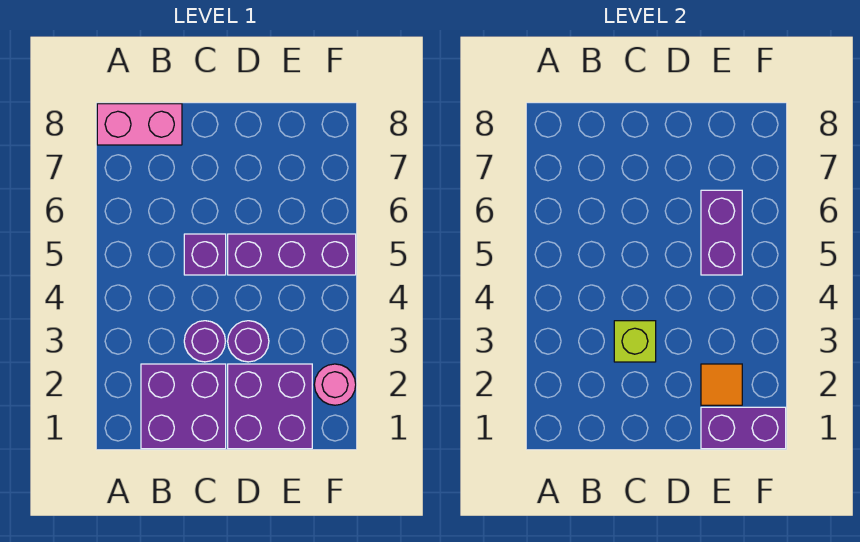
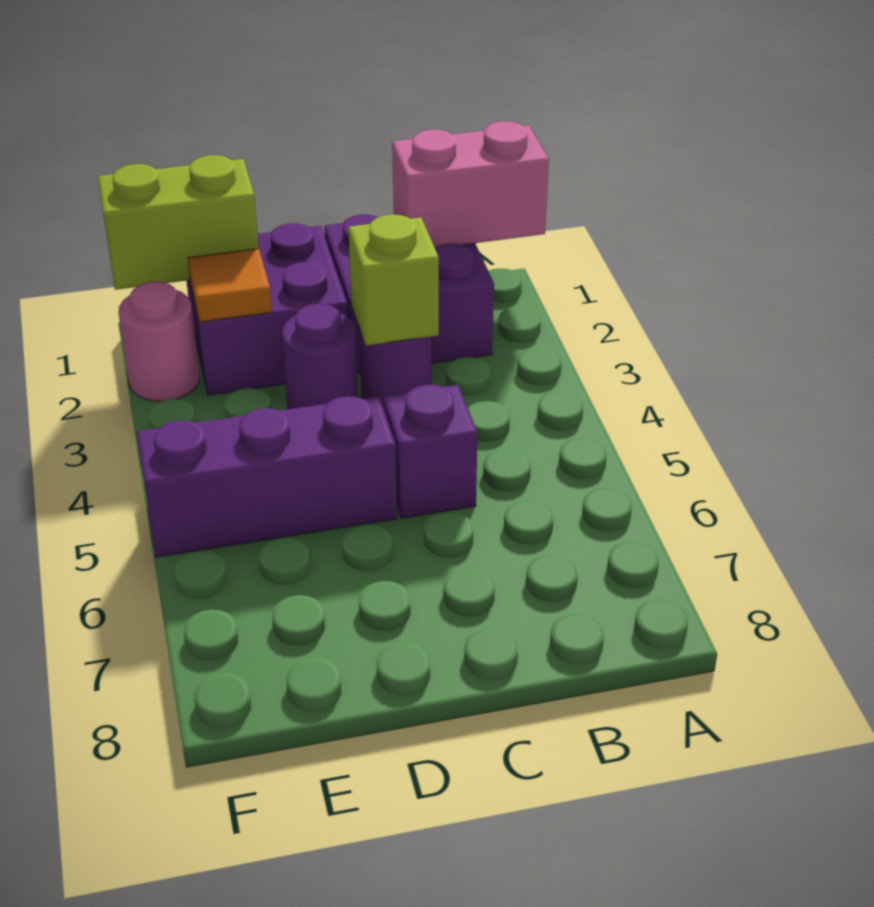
pink 1x2 brick [97,104,182,145] -> pink 1x2 brick moved to [392,121,549,247]
purple 1x2 brick [701,407,786,449] -> lime 1x2 brick [98,155,259,290]
purple 1x2 brick [701,190,742,275] -> none

